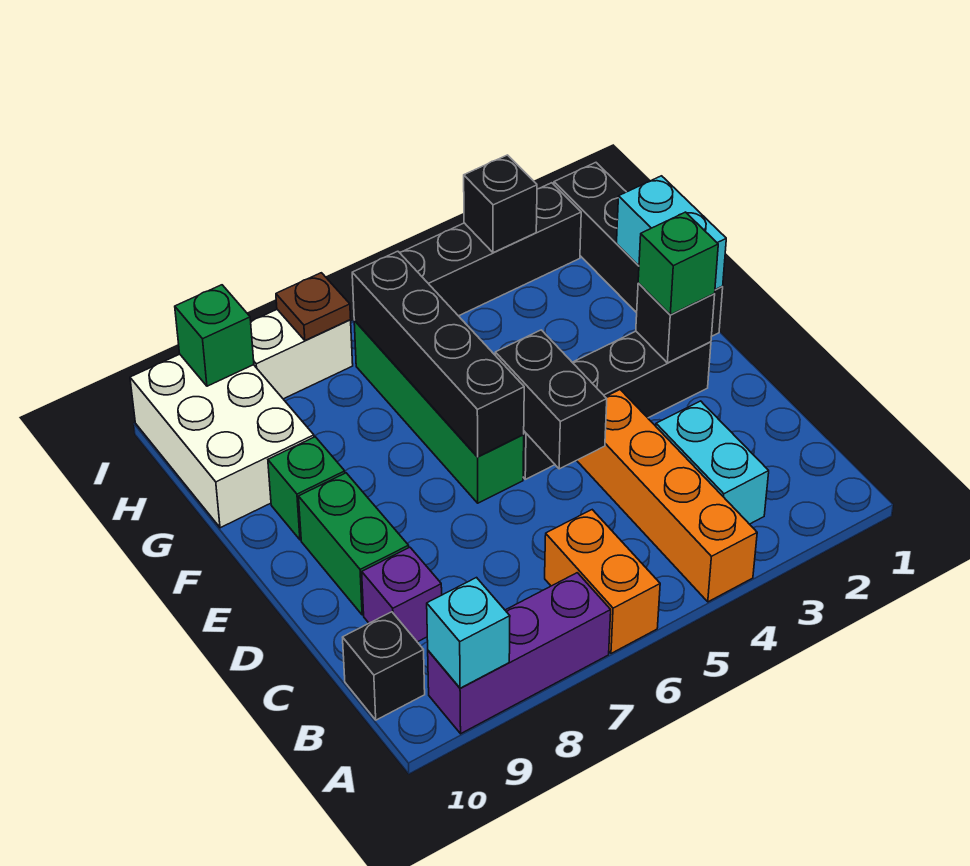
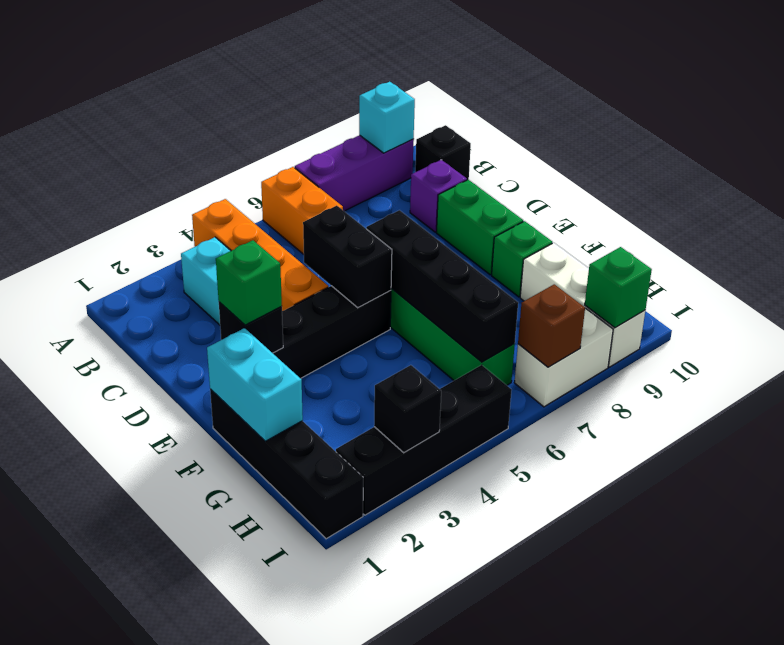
white 2x3 brick [130,354,314,528] -> white 1x3 brick [520,243,645,367]
brown 1x1 plate [276,273,351,340] -> brown 1x1 brick [518,284,585,367]

